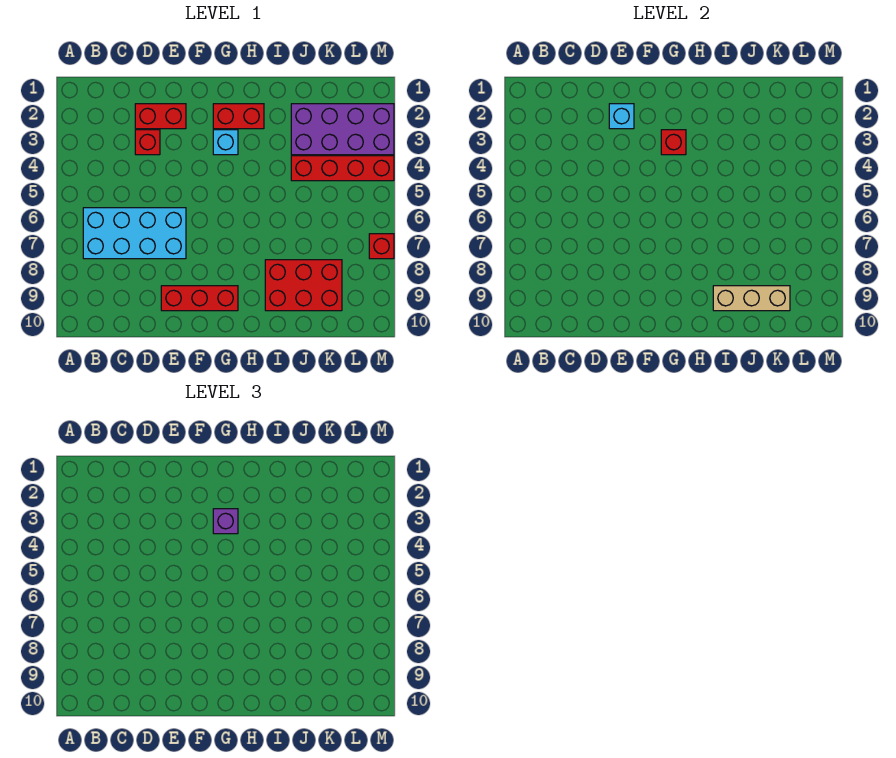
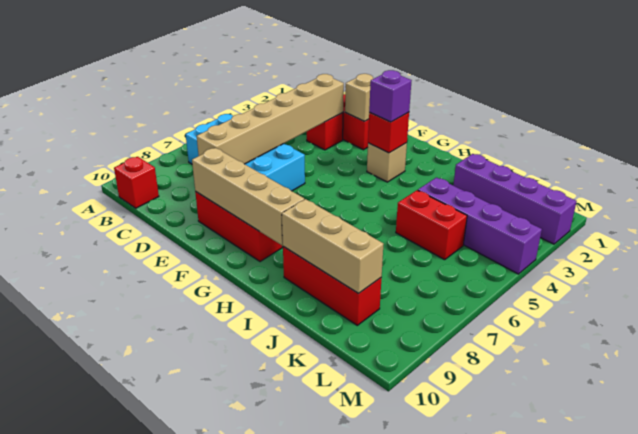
none -> tan 1x6 brick [197,74,344,164]
cyan 1x1 brick [609,104,634,129] -> tan 1x1 brick [345,74,373,121]
none -> tan 1x4 brick [192,148,304,245]
red 1x2 brick [213,104,264,129] -> red 1x2 brick moved to [396,190,467,260]
cyan 1x1 brick [213,130,238,155] -> tan 1x1 brick [367,143,407,182]
red 2x3 brick [265,260,342,311] -> red 1x3 brick [283,247,381,325]
purple 2x4 brick [291,104,394,155] -> purple 1x4 brick [453,154,577,244]
red 1x4 brick [291,156,394,181] -> purple 1x4 brick [418,178,542,274]
red 1x1 brick [369,234,394,259] -> red 1x1 brick moved to [114,157,159,208]

